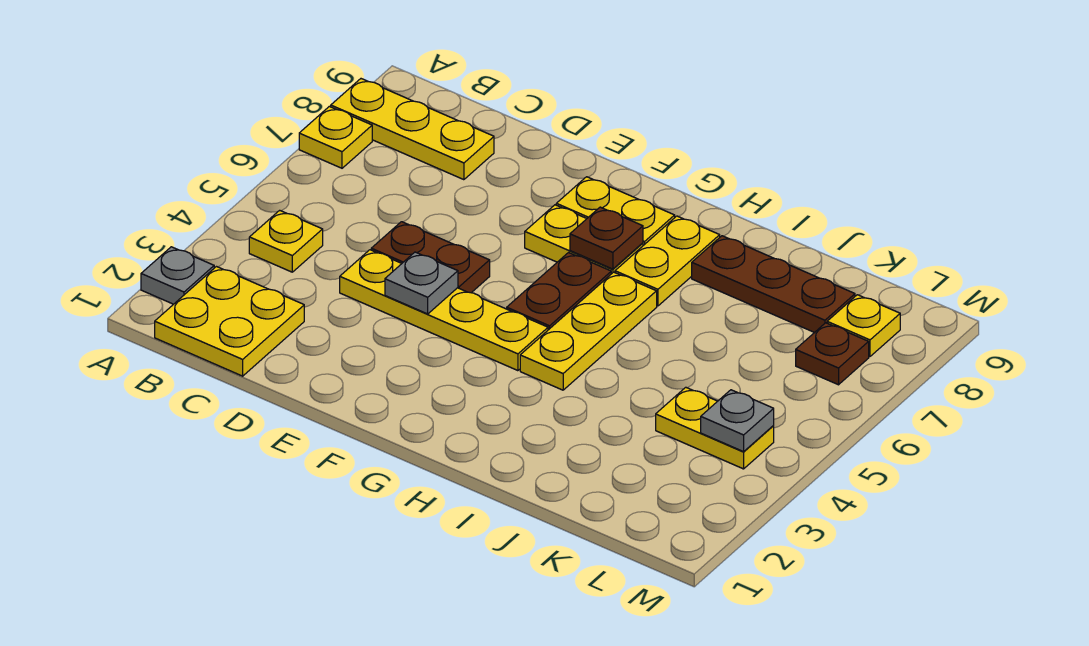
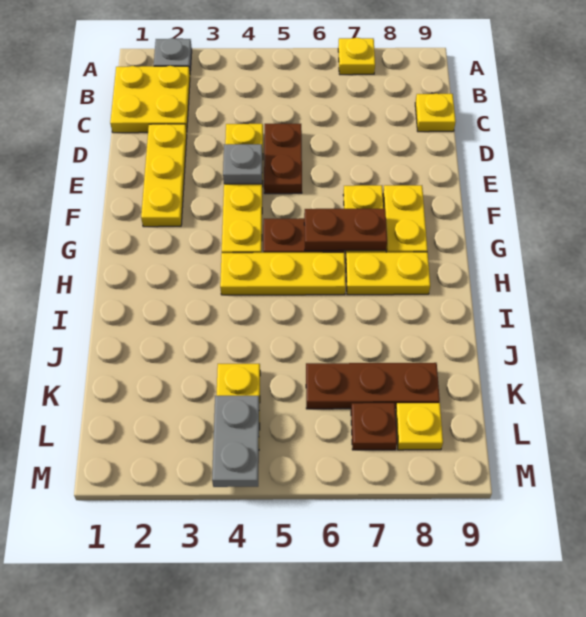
yellow 1x3 plate [331,79,494,180] -> yellow 1x3 plate moved to [141,124,187,227]
yellow 1x1 plate [249,210,323,272] -> yellow 1x1 plate moved to [415,94,456,132]
brown 1x1 plate [570,207,643,269] -> brown 1x2 plate [304,209,387,251]
brown 1x3 plate [692,236,855,333] -> brown 1x3 plate turned to [306,363,440,409]
grey 1x1 plate [701,390,774,452] -> grey 1x2 plate [212,396,259,487]

